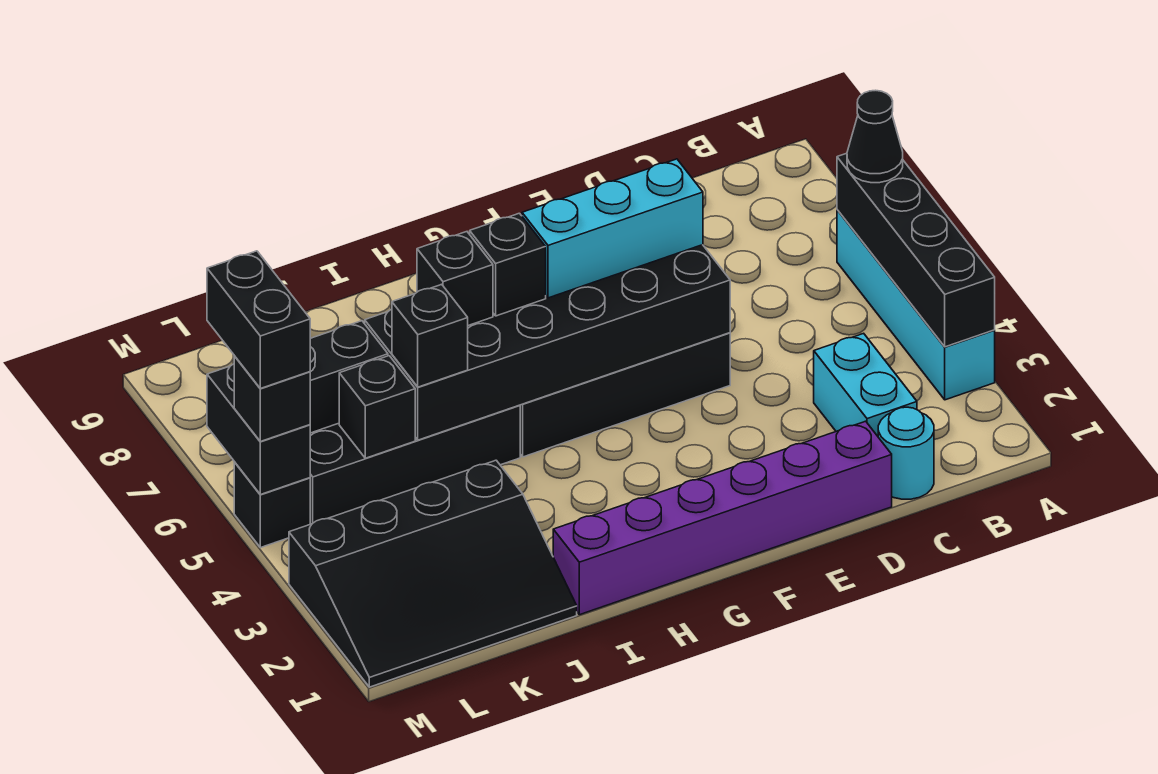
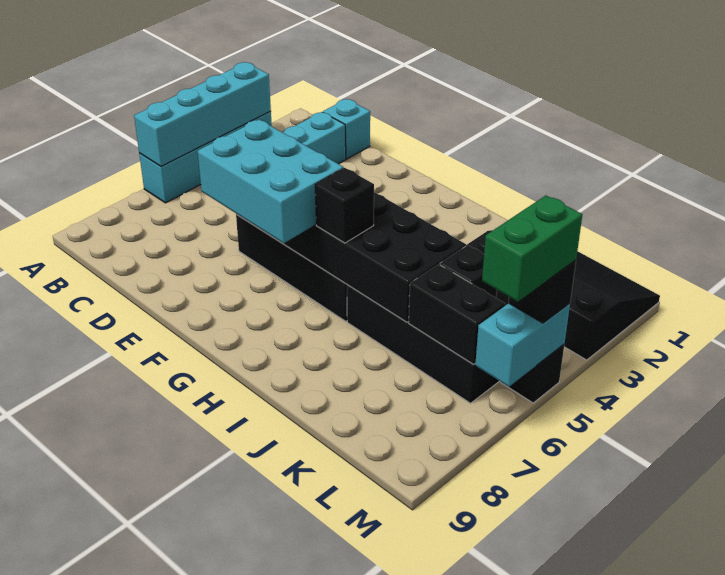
black 1x4 brick [837,153,995,347] -> cyan 1x4 brick [134,62,271,167]
black 1x1 cone [847,90,903,183] -> none
cyan 1x1 round brick [878,407,934,499] -> cyan 1x1 brick [323,99,370,159]
purple 1x6 brick [553,421,892,615] -> none
cyan 1x3 brick [522,159,703,298] -> cyan 2x3 brick [198,120,343,243]
black 1x1 brick [417,232,493,326] -> none
black 1x1 brick [392,284,468,387] -> none
black 1x2 brick [207,364,310,495] -> cyan 1x2 brick [475,303,570,387]
black 1x2 brick [207,251,310,388] -> green 1x2 brick [482,196,582,302]

